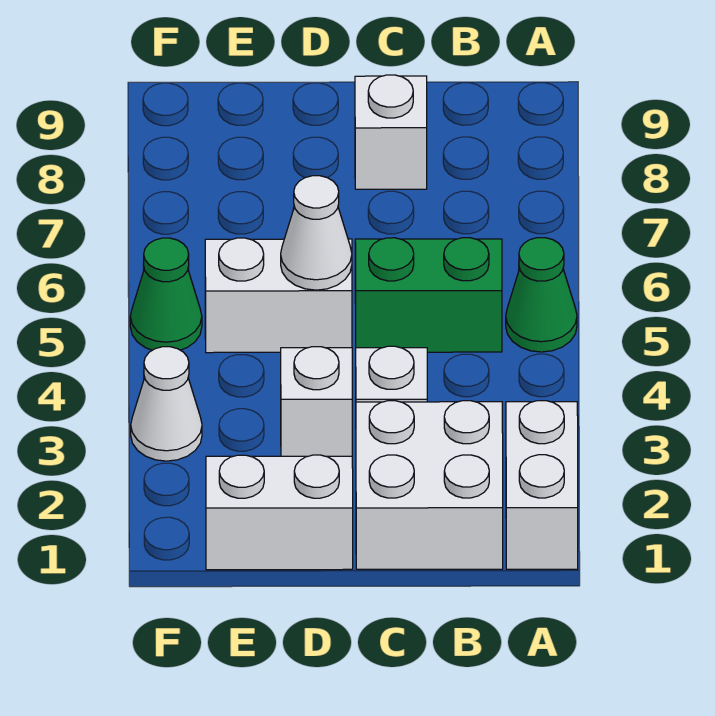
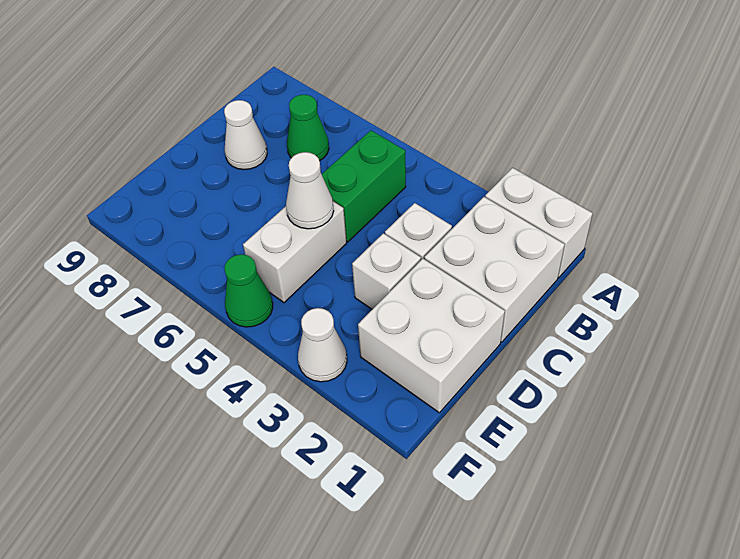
green 1x1 cone [506,238,577,352] -> green 1x1 cone moved to [287,95,329,161]
white 1x1 brick [355,75,427,189] -> white 1x1 cone [224,100,267,170]
white 1x2 brick [206,455,353,570] -> white 2x2 brick [358,259,505,413]

